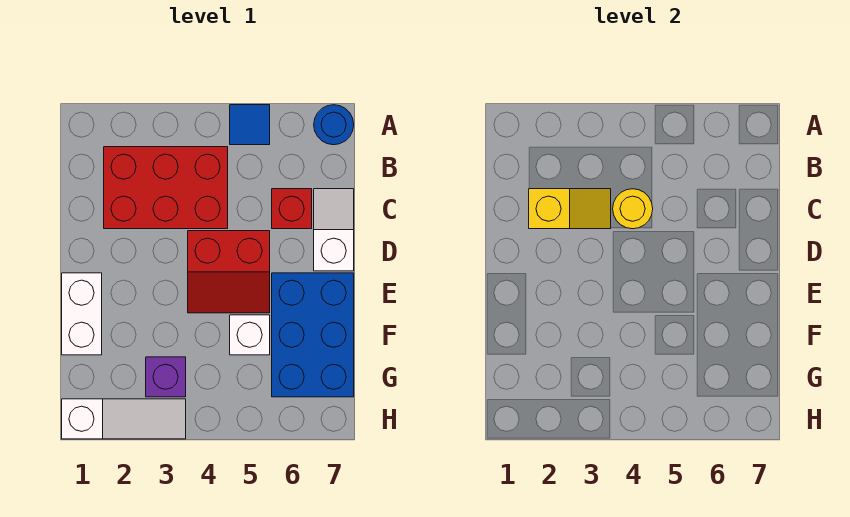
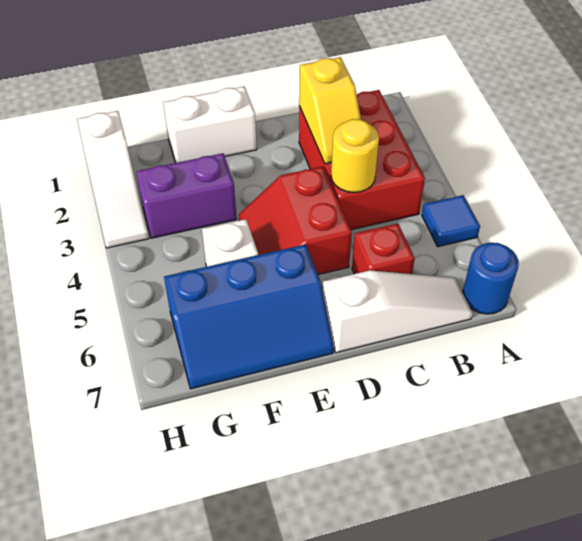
white 1x2 slope [314,189,354,271] -> white 1x3 slope [323,270,473,353]
blue 2x3 brick [272,273,354,397] -> blue 2x3 slope [164,244,334,389]
purple 1x1 brick [146,357,186,397] -> purple 1x2 brick [136,153,237,238]

